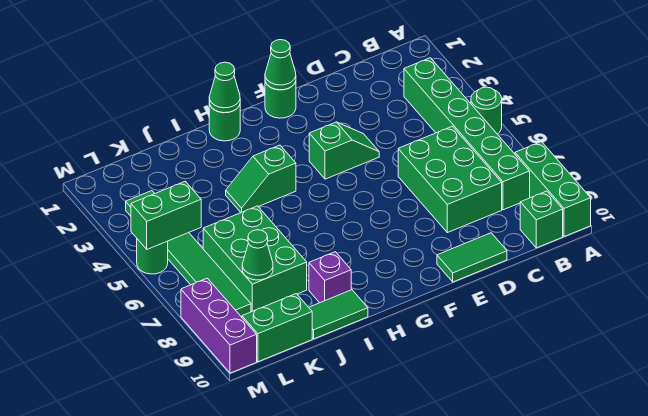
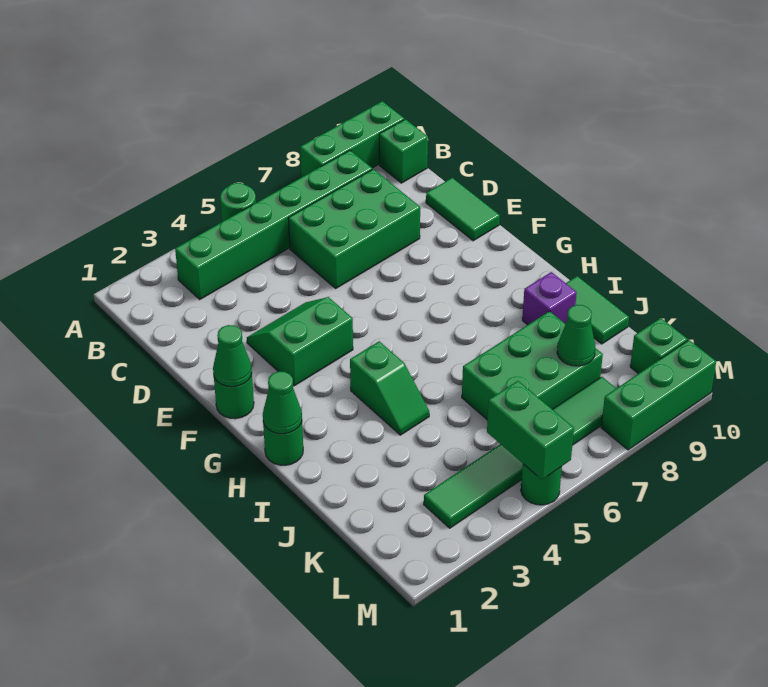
green 1x2 slope [309,122,379,179] -> green 2x2 slope [247,297,353,386]
green 1x2 brick [242,294,312,362] -> green 1x1 brick [630,318,688,374]
purple 1x3 brick [181,278,257,373] -> green 1x3 brick [601,340,716,450]

